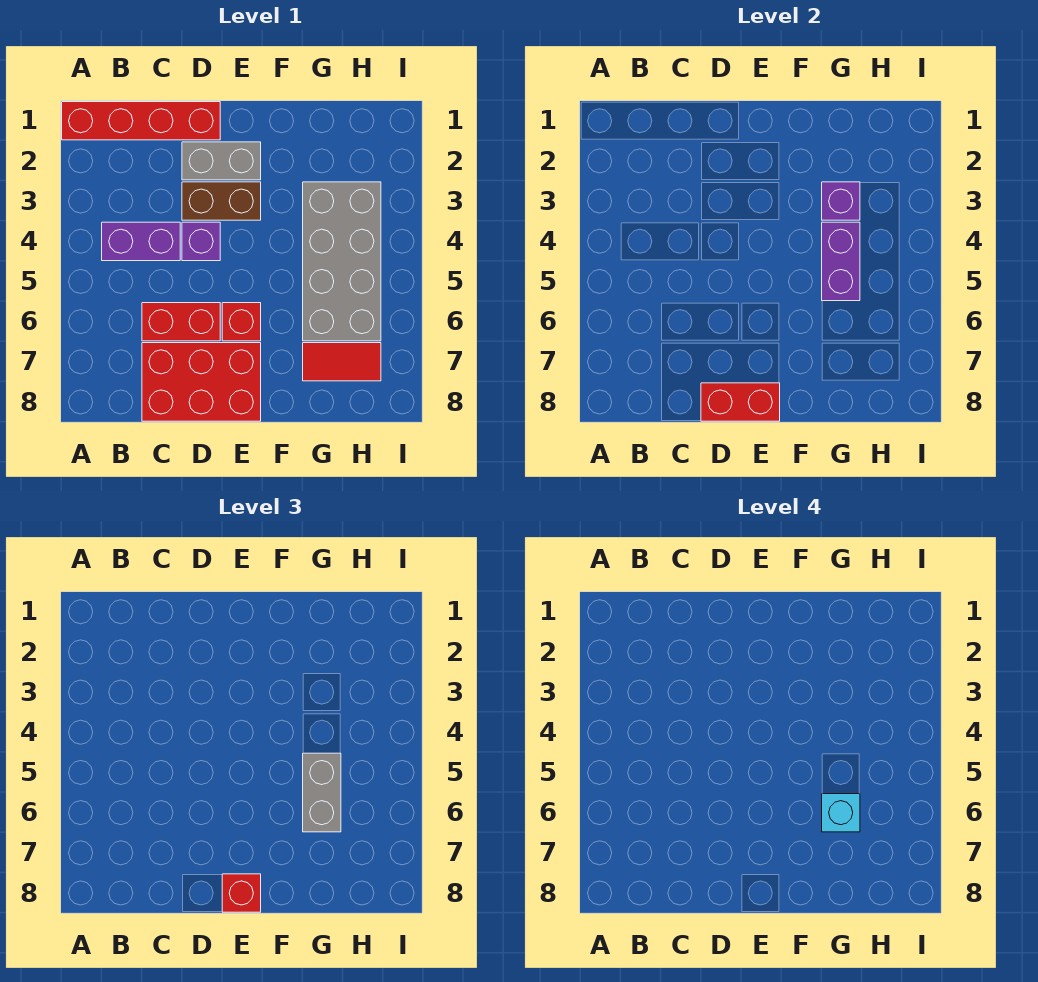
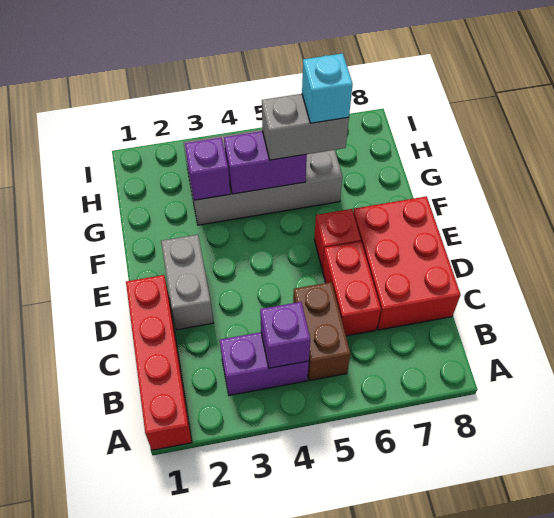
purple 1x2 brick [102,222,180,261] -> purple 1x2 brick turned to [220,332,309,395]
brown 1x2 brick [182,182,261,220] -> brown 1x2 brick moved to [293,282,350,381]
purple 1x1 brick [182,222,220,261] -> purple 1x1 brick moved to [260,302,310,368]
red 1x2 brick [701,383,780,421] -> none
red 1x1 brick [222,874,261,912] -> none
red 1x2 tile [303,343,381,381] -> none

